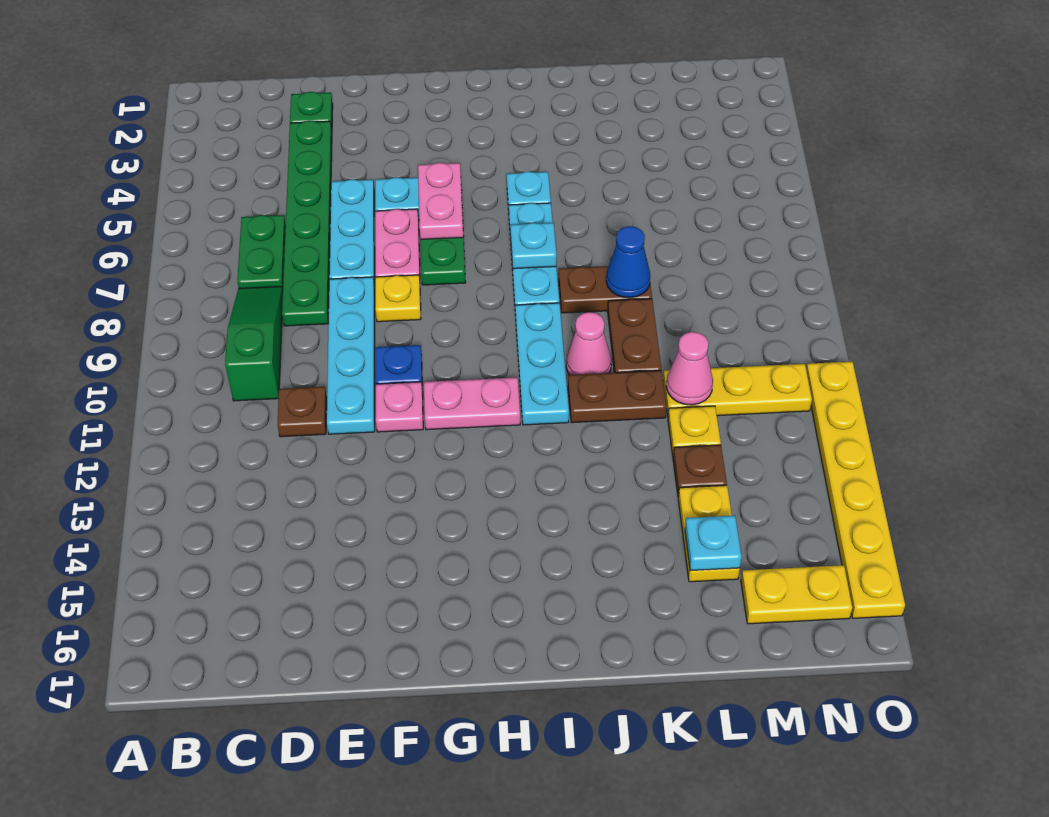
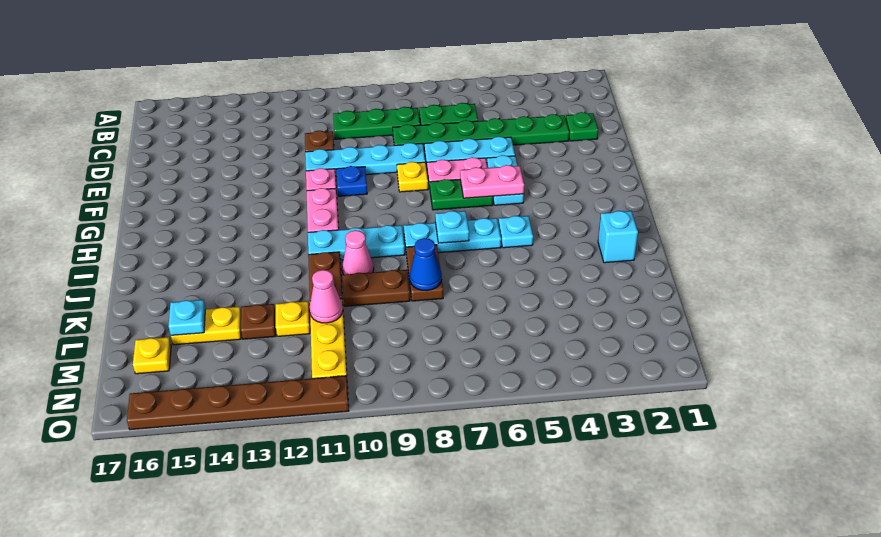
green 1x3 slope [225,287,283,401] -> green 1x3 plate [333,107,420,139]
none -> cyan 1x1 brick [598,211,638,263]
yellow 1x2 plate [741,565,852,624] -> yellow 1x1 plate [133,337,171,374]
yellow 1x6 plate [806,362,905,618] -> brown 1x6 plate [127,376,349,430]

